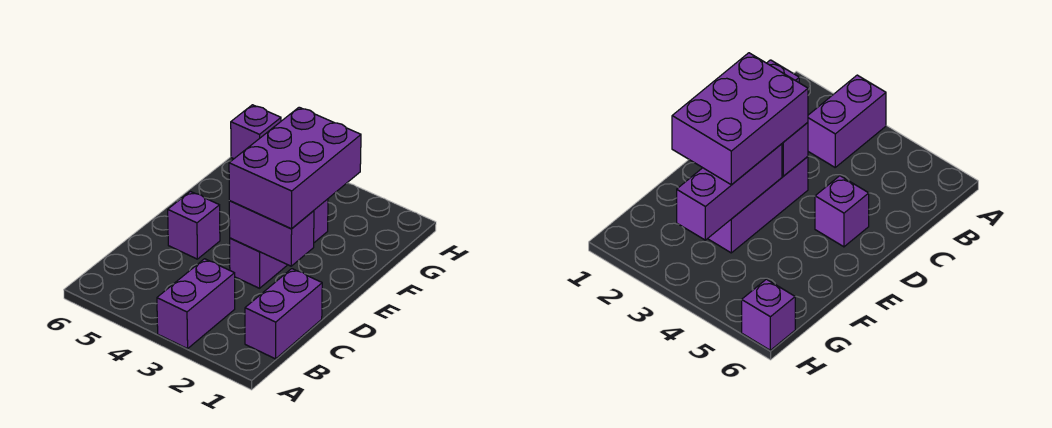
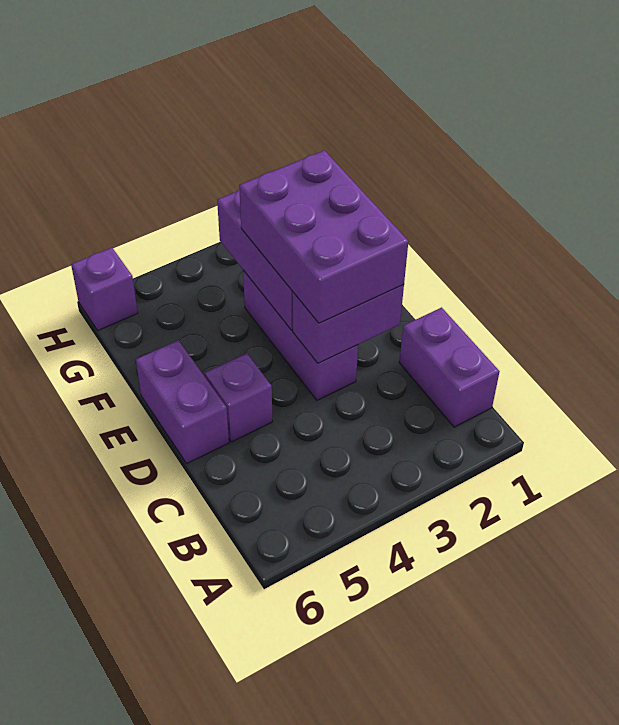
purple 1x2 brick [157,259,235,349] -> purple 1x2 brick moved to [136,340,229,463]

